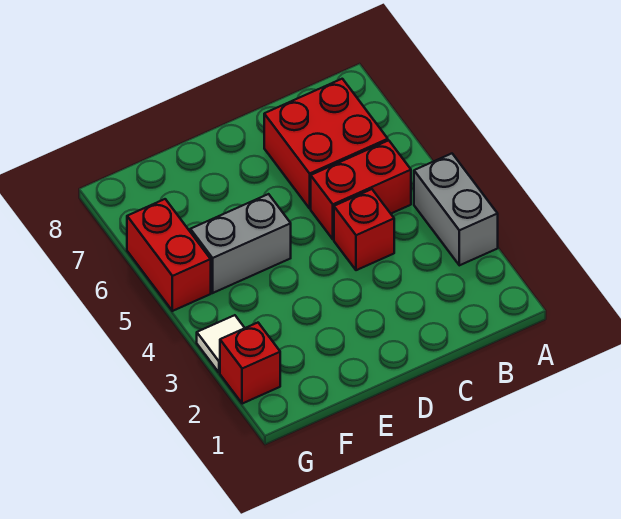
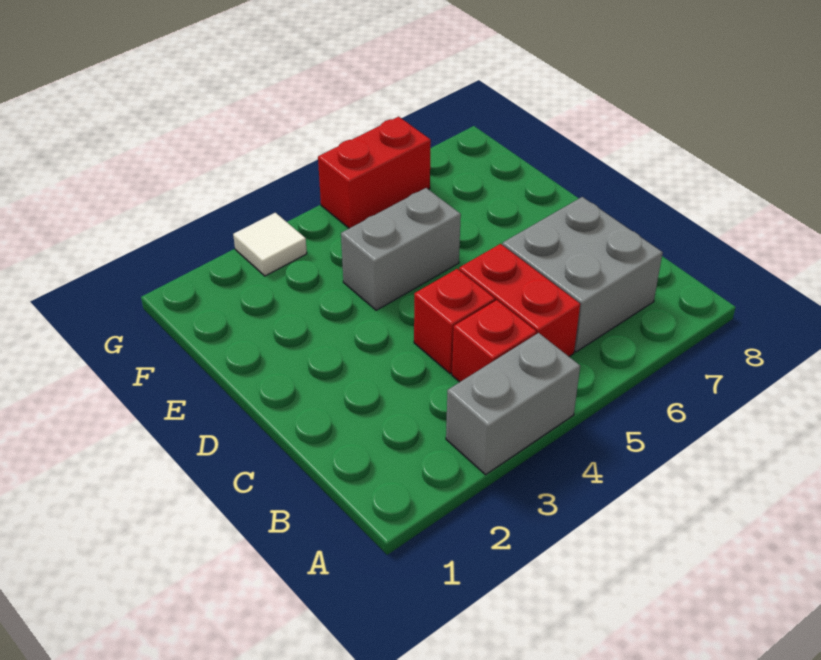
red 2x2 brick [264,79,388,208] -> grey 2x2 brick [502,197,663,352]
grey 1x2 brick [190,194,291,293] -> grey 1x2 brick turned to [341,188,461,310]
red 1x1 brick [220,323,280,404] -> red 1x1 brick moved to [452,300,536,382]

